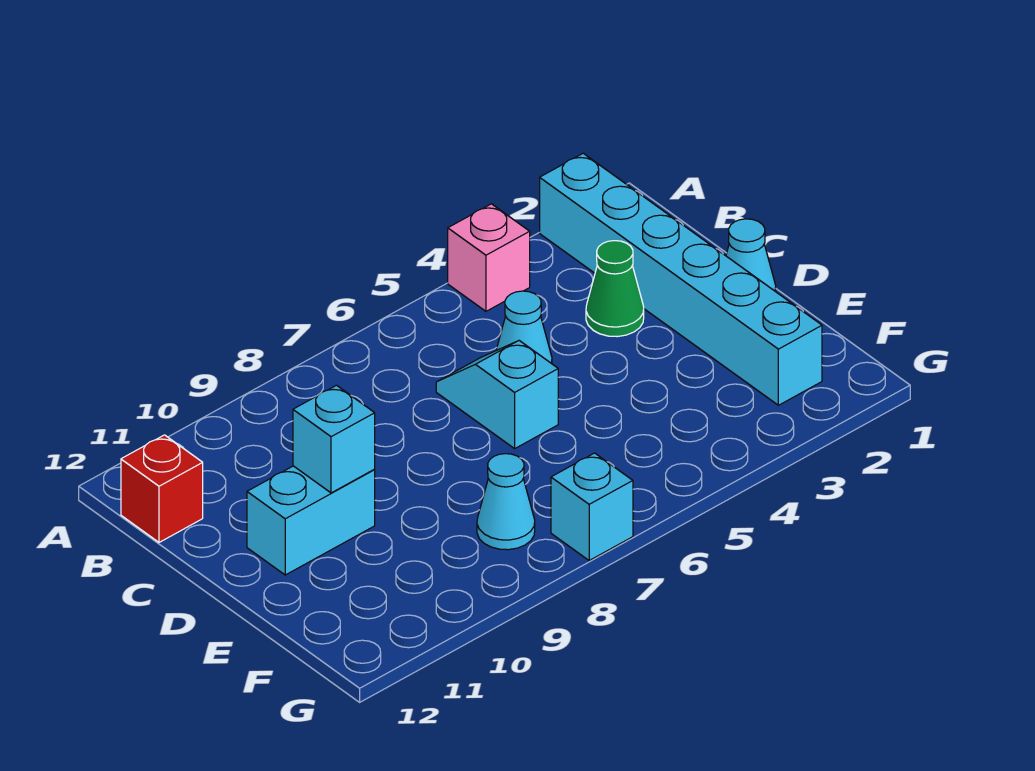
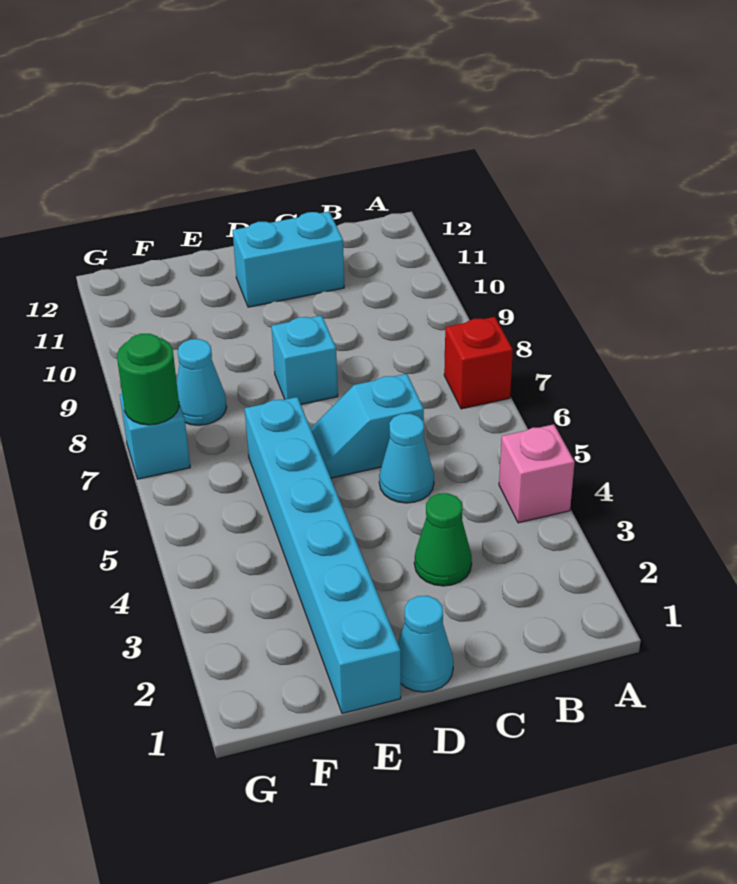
cyan 1x6 brick [540,153,822,405] -> cyan 1x6 brick turned to [245,397,401,713]
red 1x1 brick [121,435,203,542] -> red 1x1 brick moved to [444,317,513,409]
cyan 1x2 slope [436,341,558,448] -> cyan 1x2 slope turned to [311,374,424,478]
cyan 1x2 brick [247,466,375,575] -> cyan 1x2 brick turned to [233,212,344,307]
cyan 1x1 brick [293,385,375,493] -> cyan 1x1 brick moved to [271,315,338,404]
none -> green 1x1 round brick [117,334,179,425]

